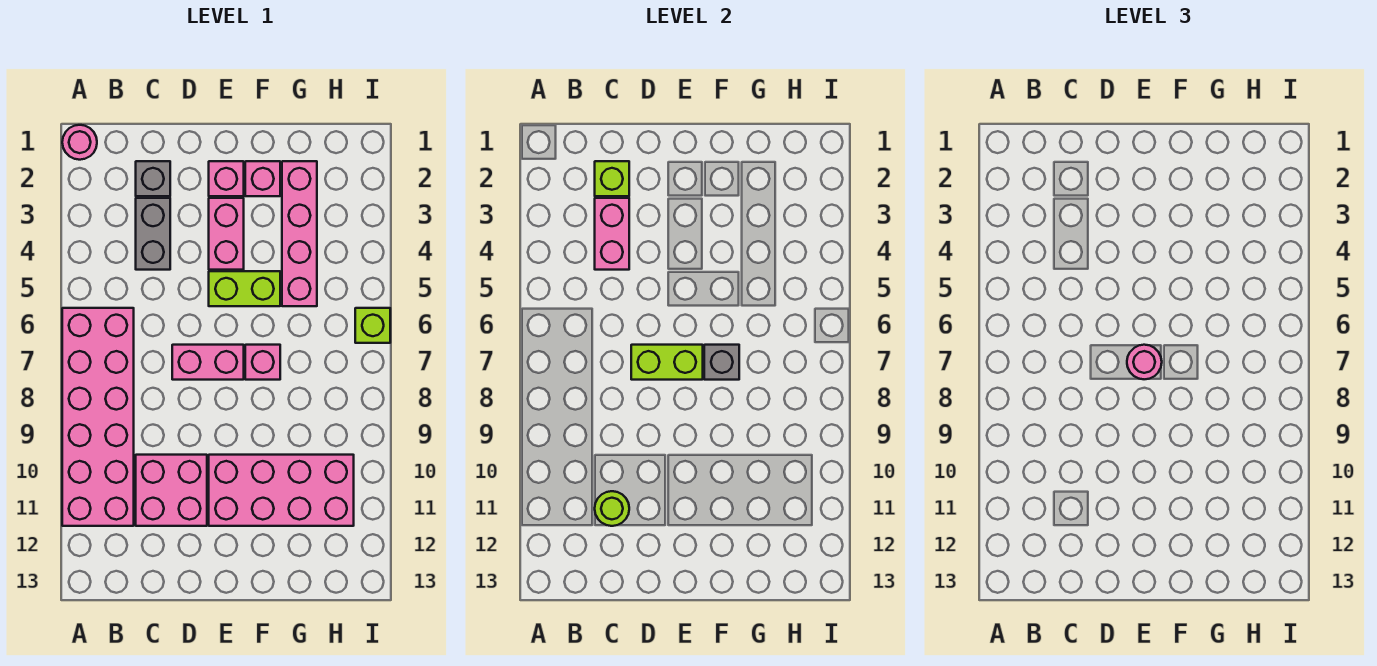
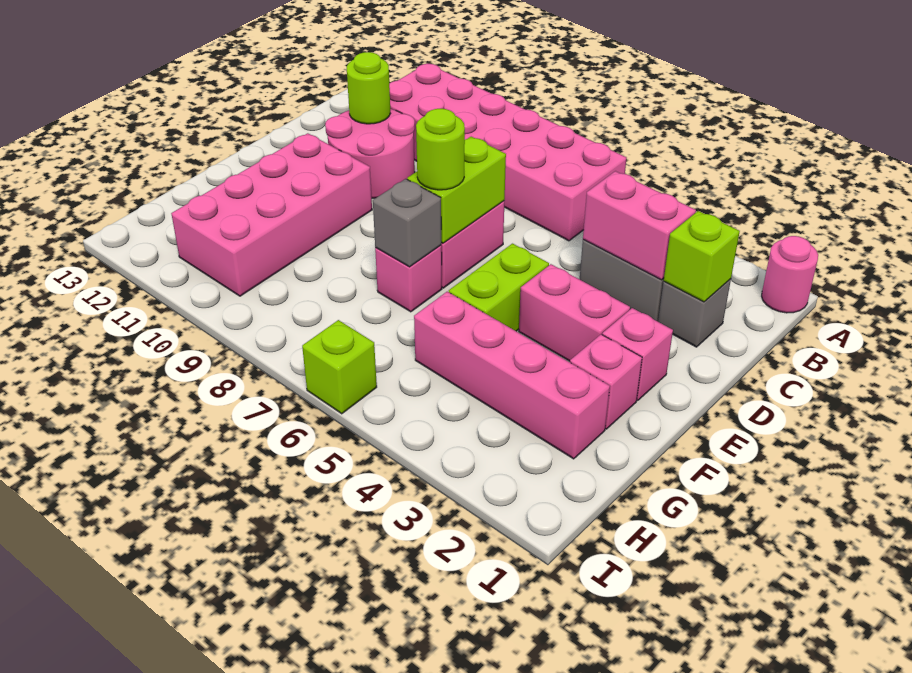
pink 2x2 brick [136,455,207,526] -> pink 2x2 round brick [325,109,415,198]
pink 1x1 round brick [1127,345,1162,379] -> lime 1x1 round brick [416,109,465,190]

